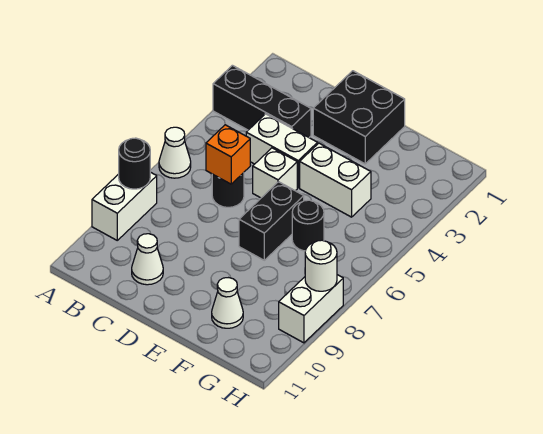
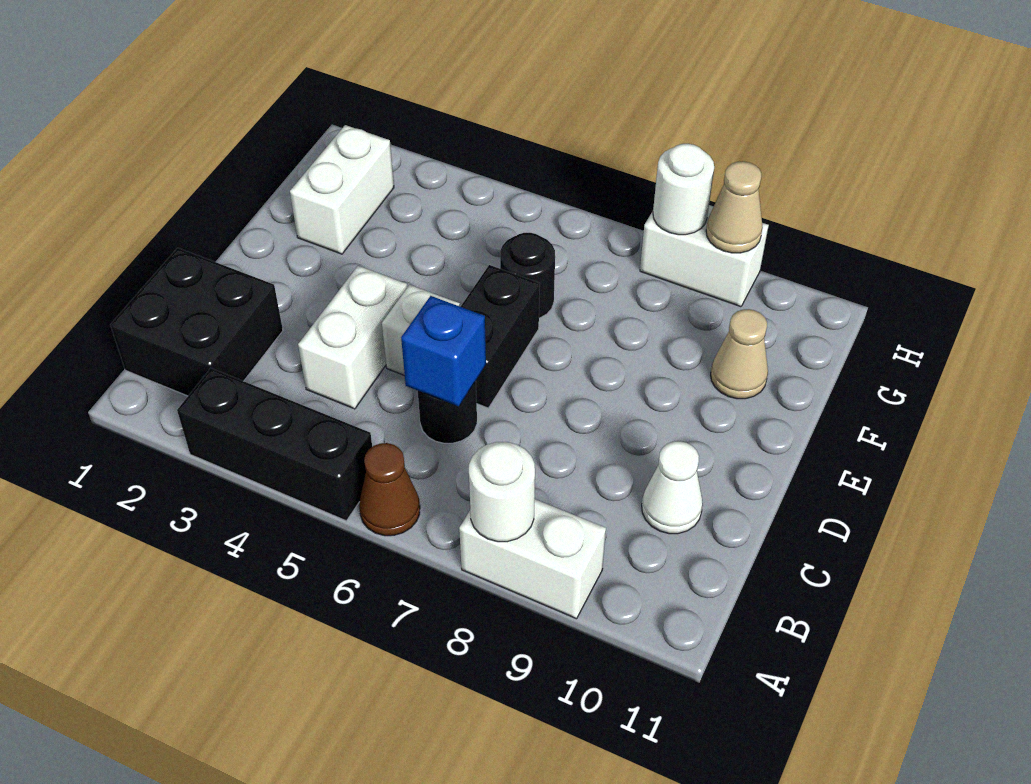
black 1x3 brick [213,65,311,137] -> black 1x3 brick turned to [177,368,372,521]
white 1x1 cone [159,127,191,178] -> brown 1x1 cone [359,443,420,536]
black 1x1 round brick [119,138,150,189] -> white 1x1 round brick [469,442,535,542]
orange 1x1 brick [206,125,250,184] -> blue 1x1 brick [401,296,486,406]
black 2x2 brick [313,71,405,164] -> black 2x2 brick moved to [110,248,283,396]
white 1x2 brick [300,143,371,217] -> white 1x2 brick moved to [290,125,394,254]
black 1x2 brick [239,182,304,260] -> black 1x2 brick turned to [461,265,540,408]
white 1x1 cone [212,278,243,328] -> tan 1x1 cone [711,309,768,399]
none -> tan 1x1 cone [706,161,763,253]

